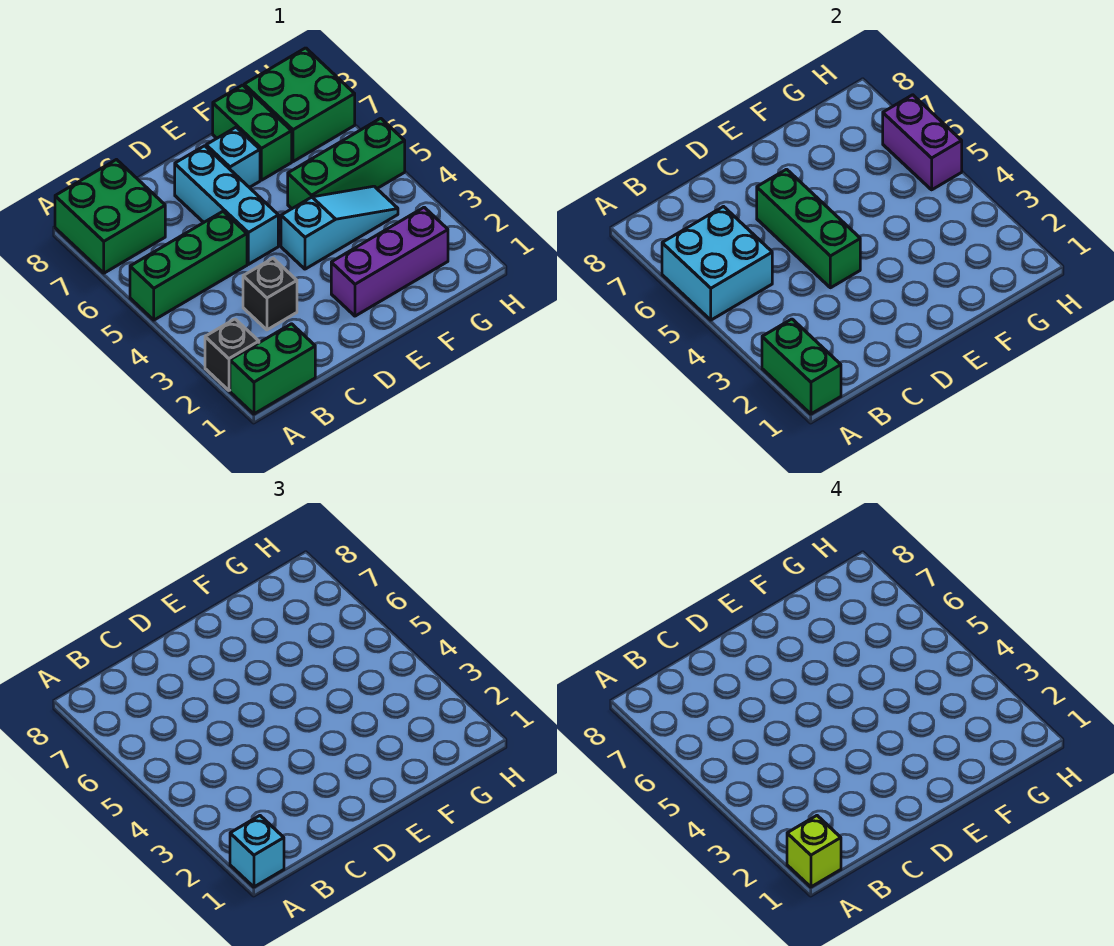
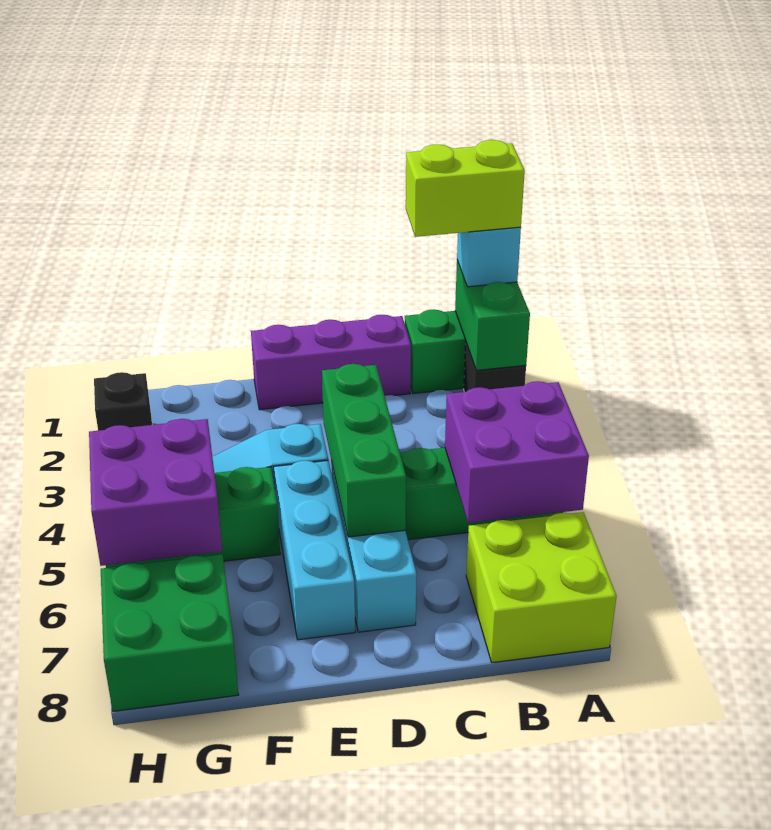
lime 1x1 brick [787,816,841,887] -> lime 1x2 brick [406,140,525,237]
cyan 2x2 brick [662,207,772,320] -> purple 2x2 brick [445,381,589,523]
green 2x2 brick [55,160,165,273] -> lime 2x2 brick [466,512,617,663]
black 1x1 brick [243,258,297,330] -> black 1x1 brick moved to [94,372,152,431]
purple 1x3 brick [331,207,448,316] -> purple 1x3 brick moved to [251,315,411,410]
cyan 1x1 brick [206,127,260,188] -> cyan 1x3 brick [274,460,355,640]
green 1x2 brick [213,85,292,180] -> none
purple 1x2 brick [883,95,962,190] -> purple 2x2 brick [89,419,222,566]

